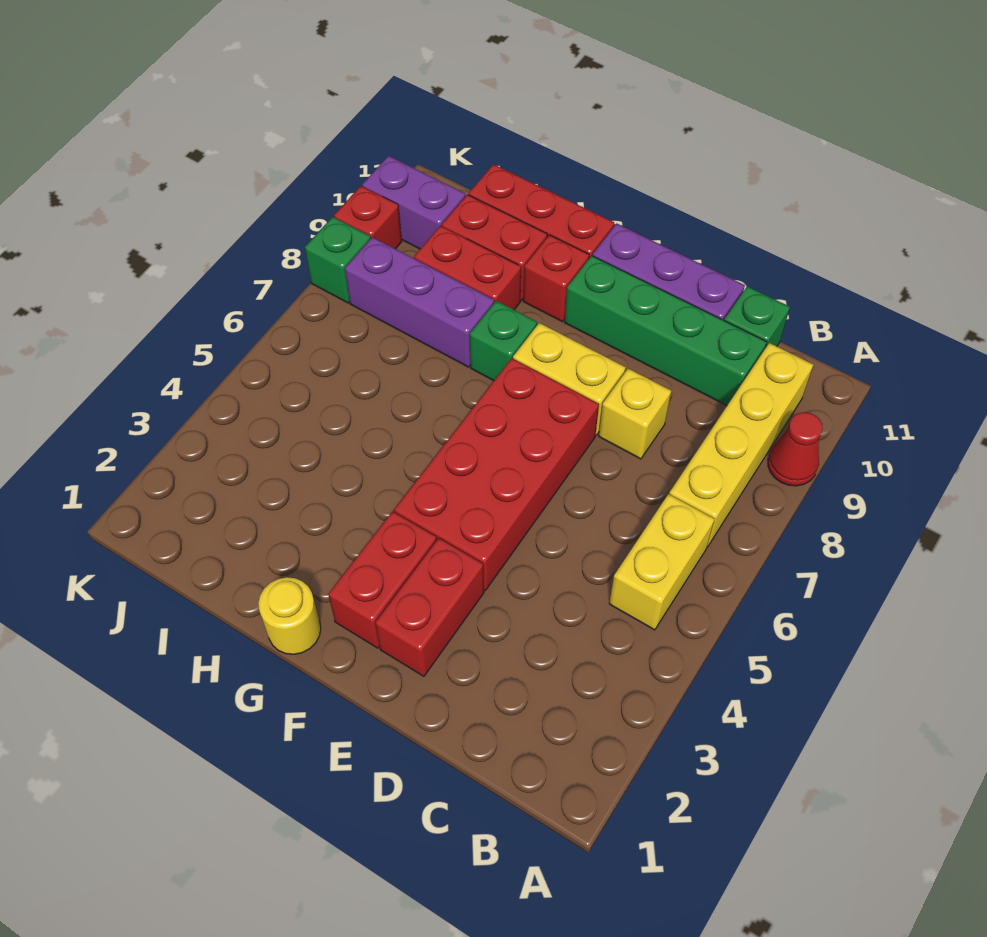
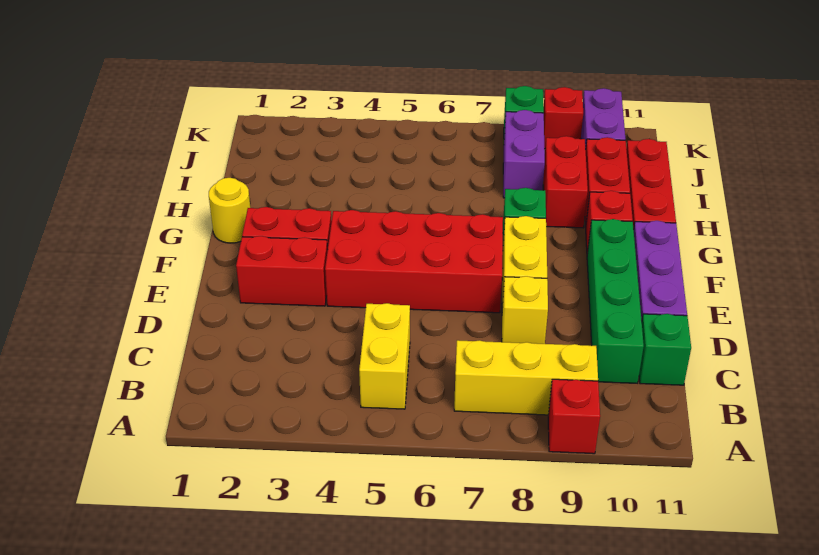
red 1x1 cone [768,412,822,486] -> red 1x1 brick [548,379,600,454]
yellow 1x2 brick [609,494,715,630] -> yellow 1x2 brick turned to [359,303,410,409]
yellow 1x4 brick [669,343,813,547] -> yellow 1x3 brick [454,340,598,415]
purple 1x3 brick [345,237,494,367] -> purple 1x2 brick [503,110,545,198]

